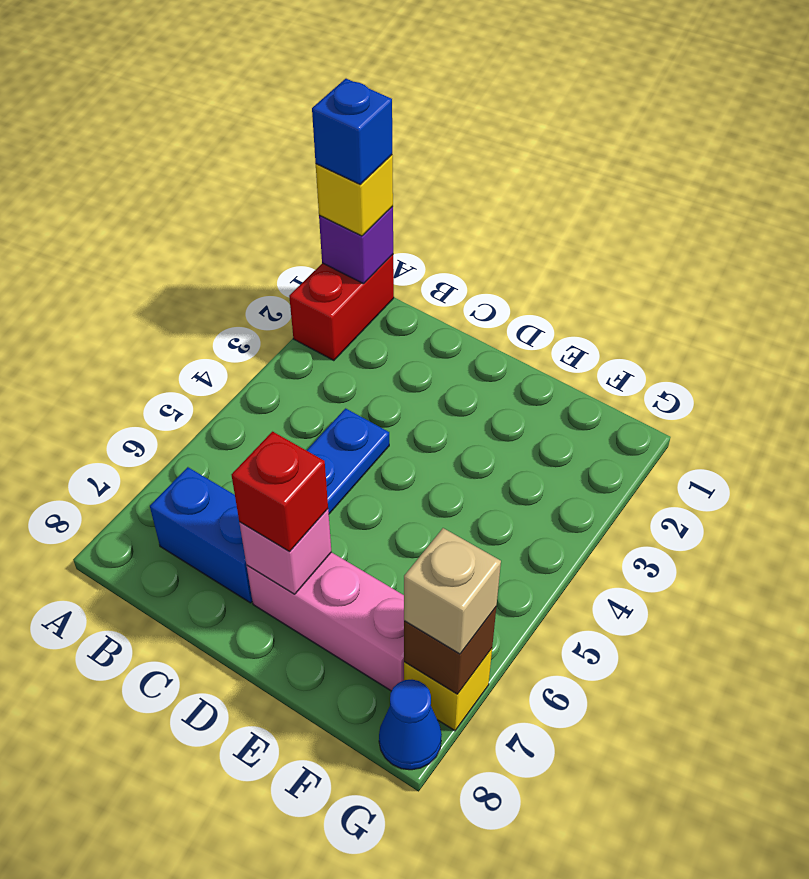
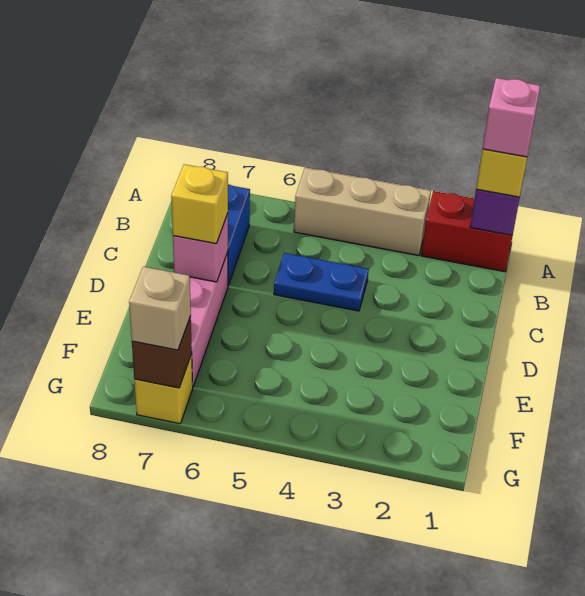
blue 1x1 brick [312,79,392,184] -> pink 1x1 brick [483,78,540,157]
none -> tan 1x3 brick [294,168,431,256]
red 1x1 brick [232,432,328,552] -> yellow 1x1 brick [171,164,228,244]
blue 1x1 cone [379,680,442,770] -> none

